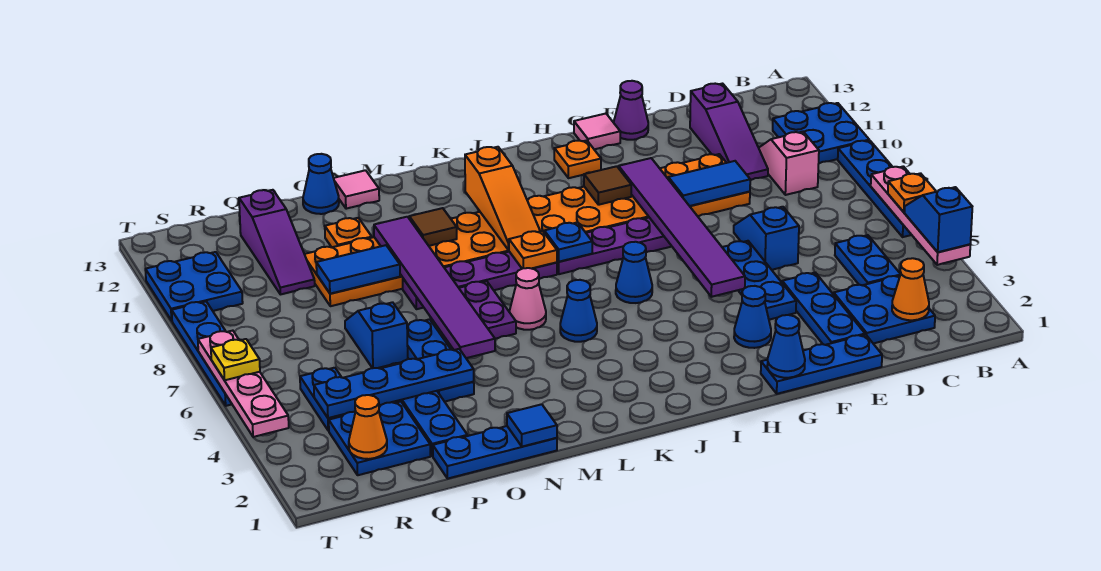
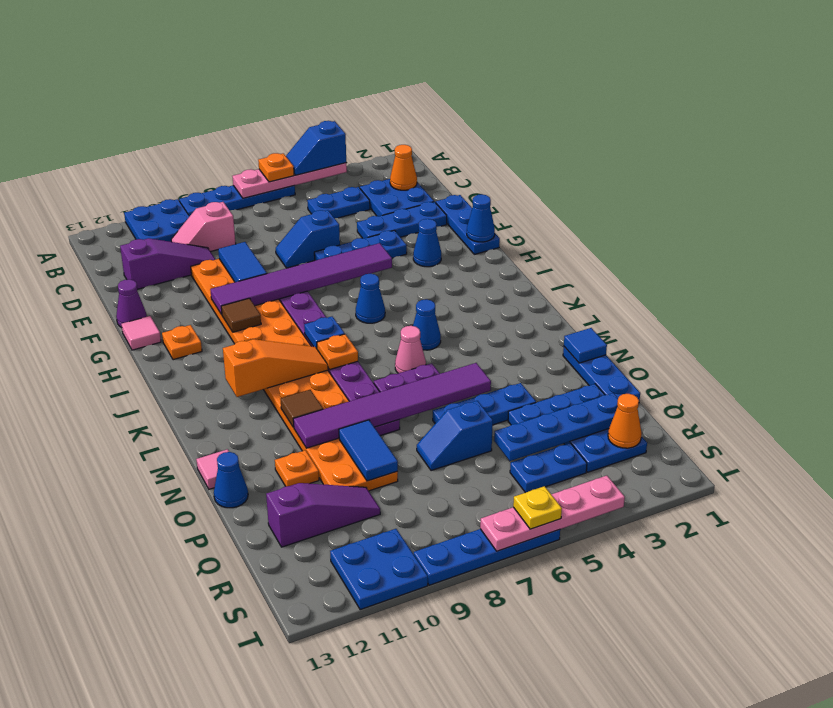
blue 1x4 plate [314,349,474,418] -> blue 1x4 plate turned to [494,393,618,461]

